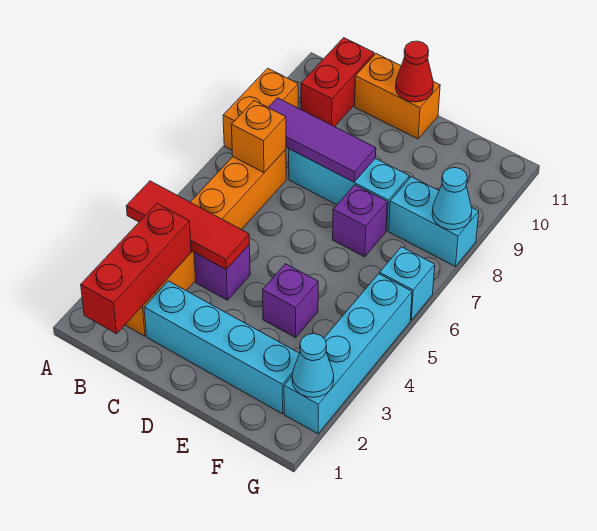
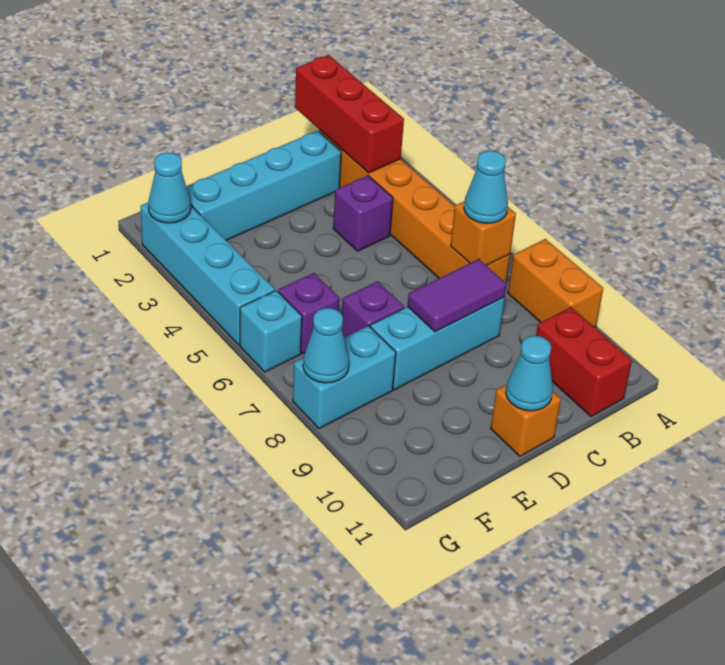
red 1x3 tile [126,181,249,270] -> none
none -> cyan 1x1 cone [464,151,508,223]
purple 1x3 tile [268,98,376,182] -> purple 1x2 tile [408,259,507,332]
orange 1x2 brick [355,54,440,139] -> orange 1x1 brick [491,385,561,456]
red 1x1 cone [396,41,433,102] -> cyan 1x1 cone [506,336,553,411]
purple 1x1 brick [263,264,318,338] -> purple 1x1 brick moved to [278,273,339,354]

